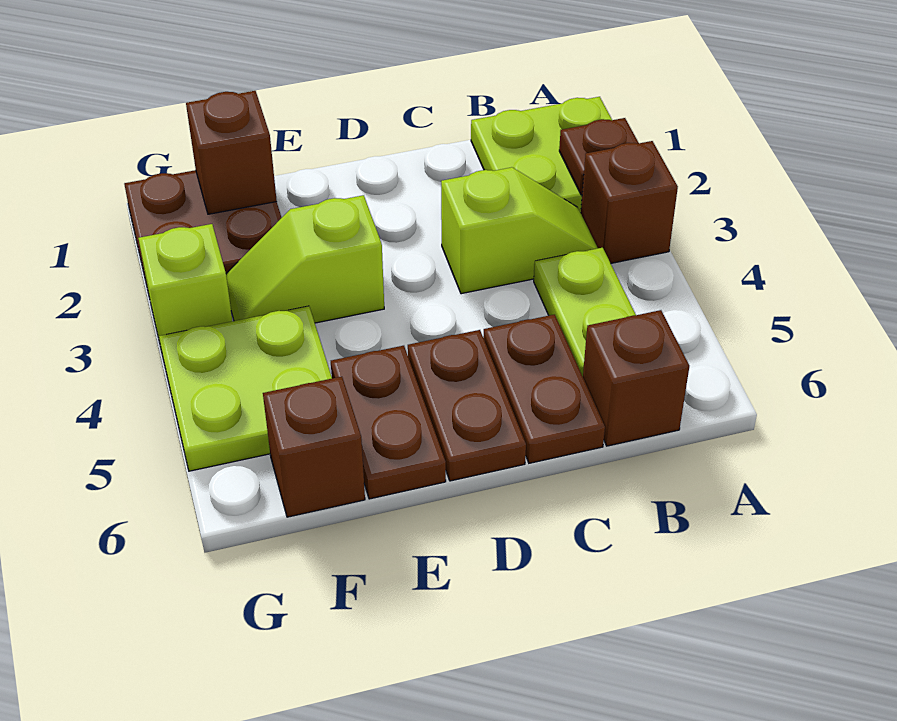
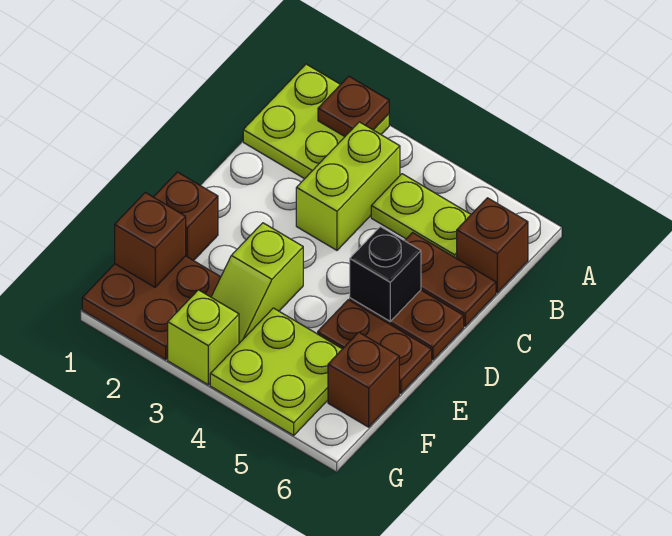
brown 1x1 brick [581,141,678,263] -> brown 1x1 brick moved to [154,172,218,261]
lime 1x2 slope [441,167,598,294] -> lime 1x2 brick [296,122,400,250]
none -> black 1x1 brick [350,227,421,321]

